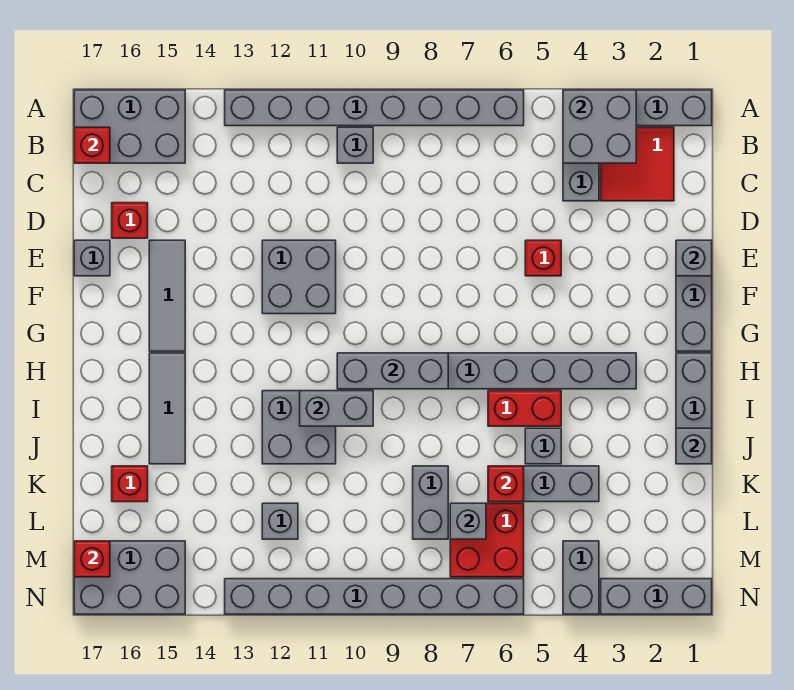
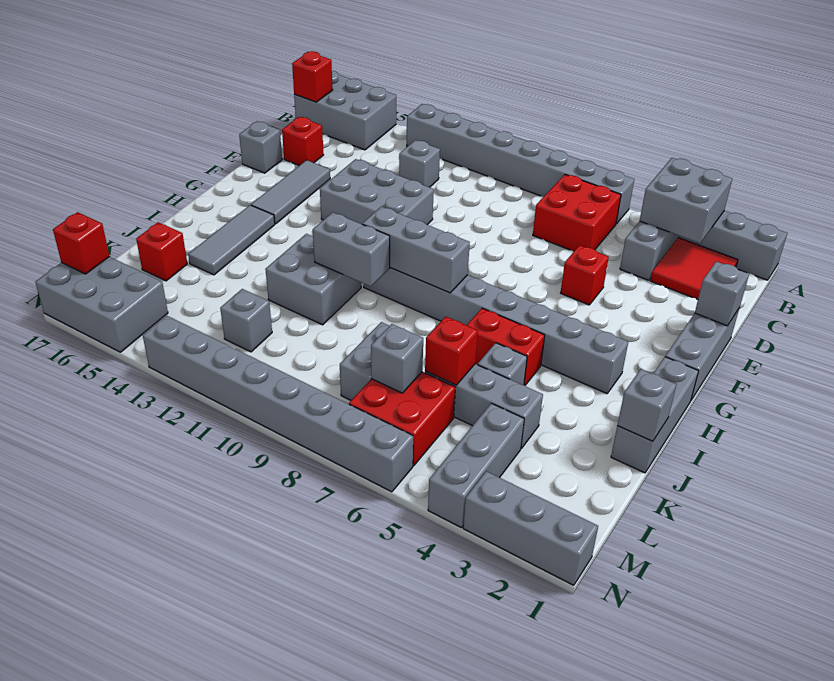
none -> red 2x2 brick [533,174,621,251]
grey 1x1 brick [337,127,373,163] -> grey 1x1 brick moved to [399,140,440,187]
grey 2x2 brick [262,240,336,314] -> grey 2x3 brick [320,159,434,225]
grey 1x2 brick [563,541,599,614] -> grey 1x3 brick [428,403,524,528]

